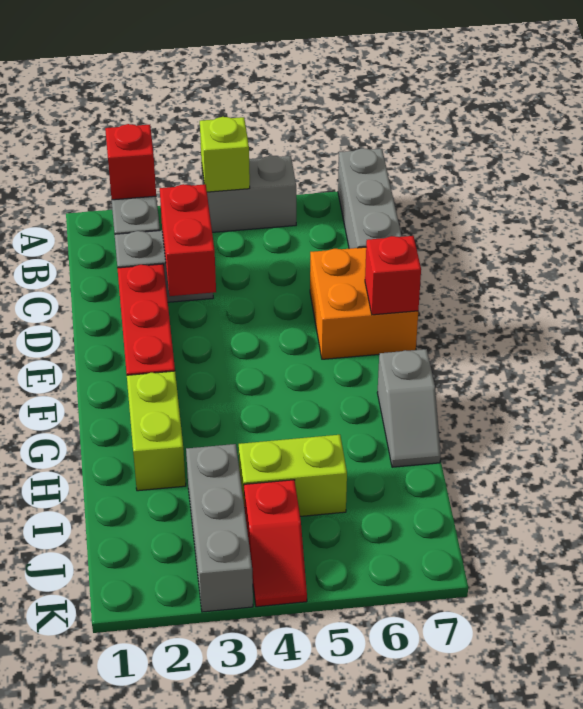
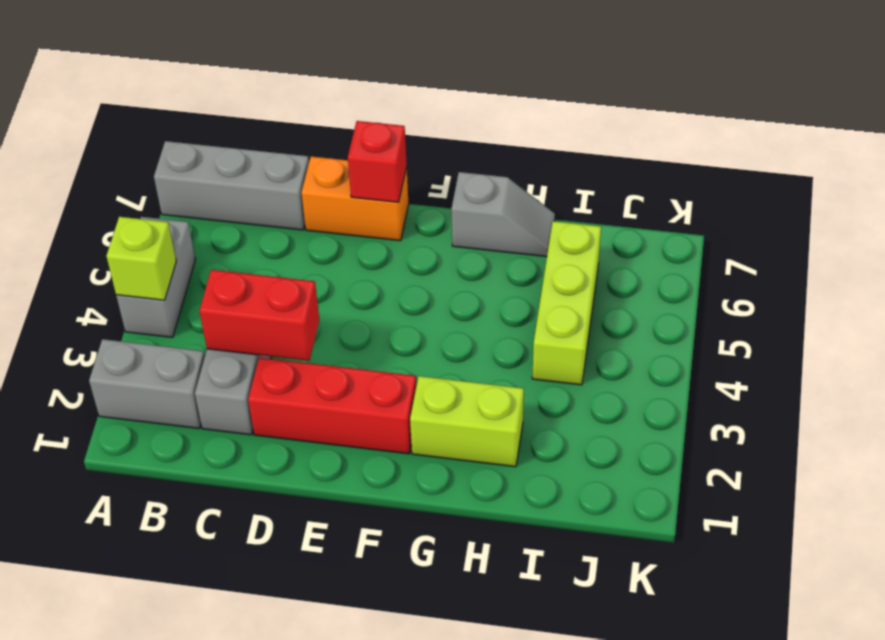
red 1x1 brick [105,124,156,200] -> none
orange 2x2 brick [310,247,418,359] -> orange 1x2 brick [301,156,409,241]
grey 1x3 brick [186,444,253,612] -> none
lime 1x2 brick [239,435,347,516] -> lime 1x3 brick [532,221,601,385]
red 1x2 slope [244,480,307,607] -> none

